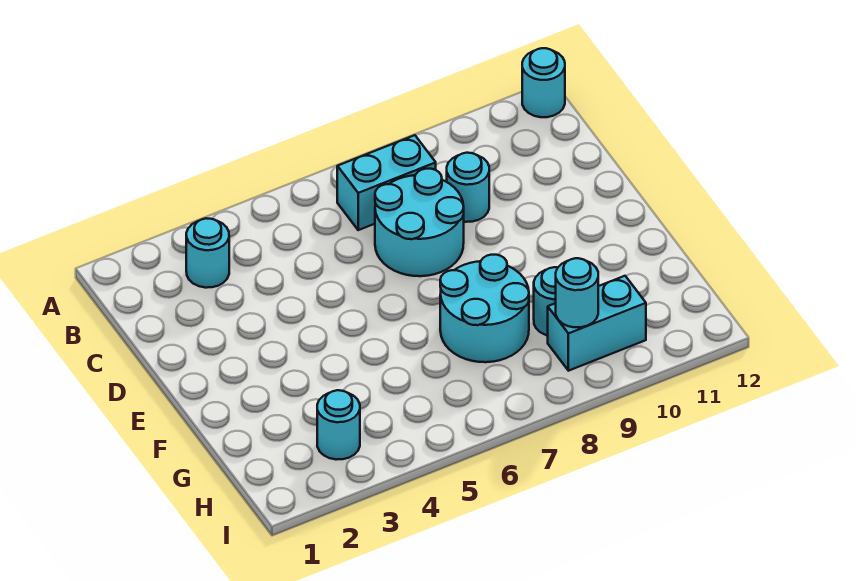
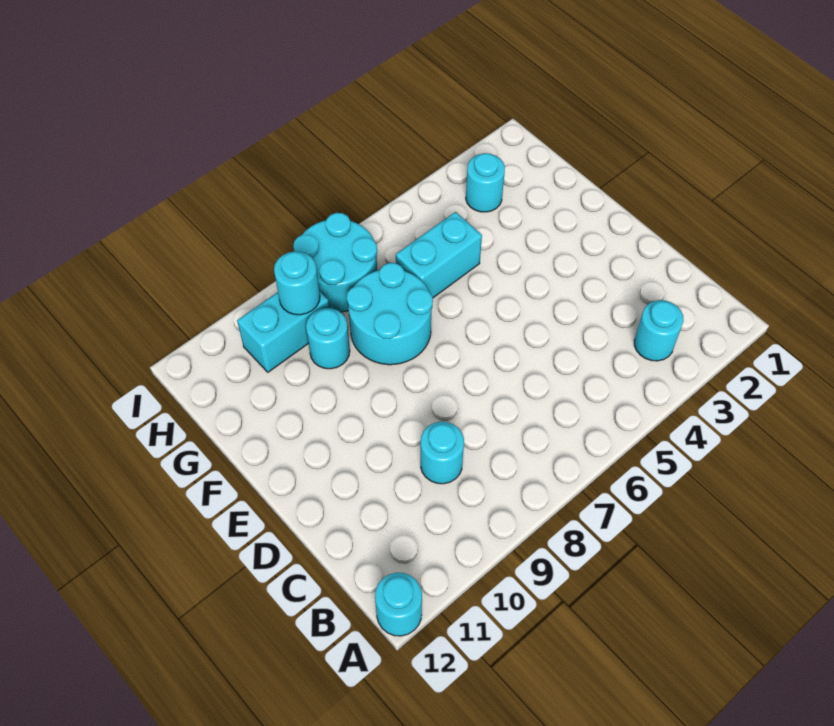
cyan 1x2 brick [337,135,436,230] -> cyan 1x2 brick moved to [396,212,482,298]
cyan 2x2 round brick [375,169,464,276] -> cyan 2x2 round brick moved to [293,213,377,312]

